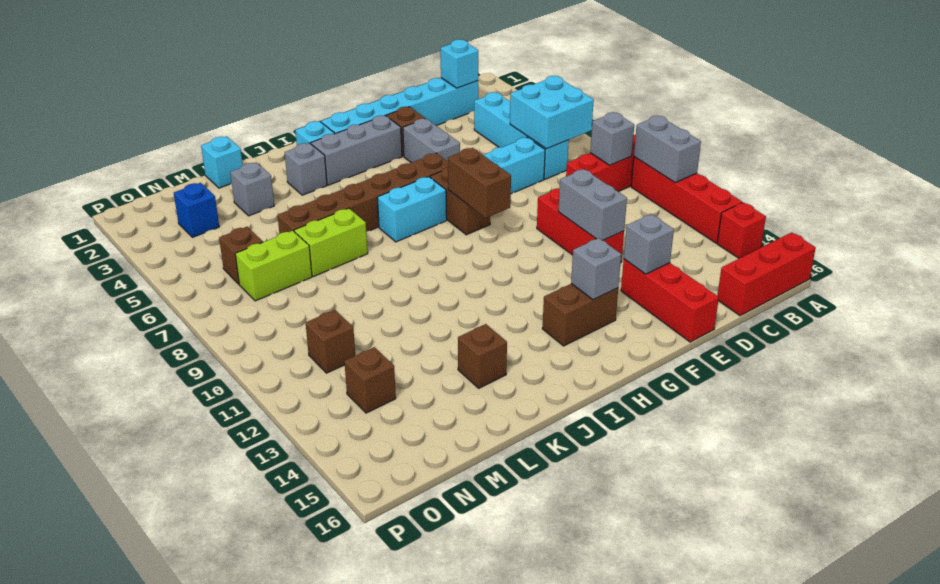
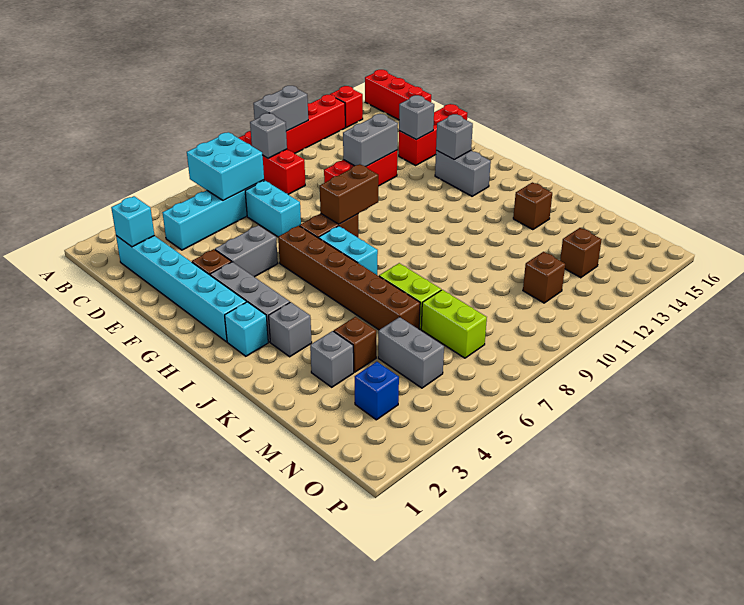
brown 1x2 brick [542,284,618,346] -> grey 1x2 brick [435,150,491,196]
cyan 1x1 brick [201,136,243,188] -> none
none -> grey 1x2 brick [378,317,444,388]
brown 1x1 brick [219,227,263,284] -> brown 1x1 brick moved to [334,317,376,372]

